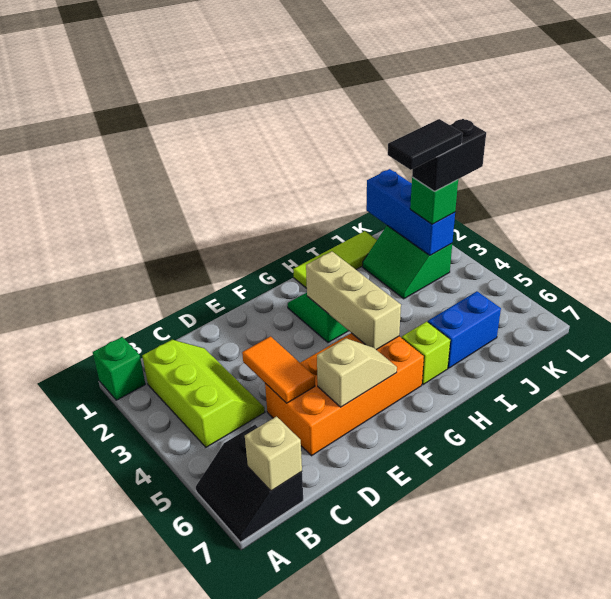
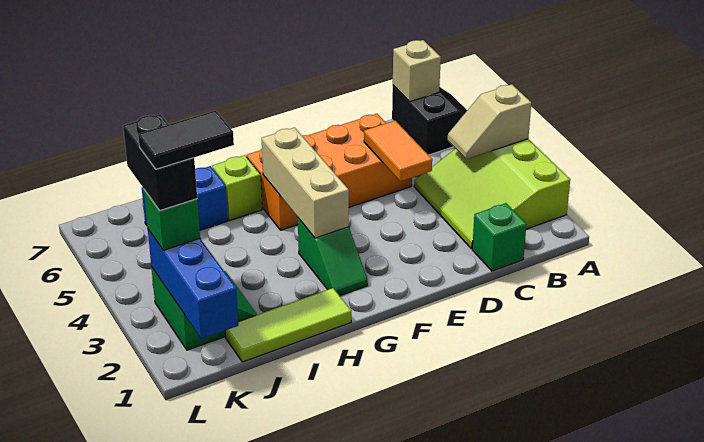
green 1x1 brick [93,337,145,400] -> green 1x1 brick moved to [472,203,526,271]
lime 2x3 slope [142,340,265,447] -> lime 3x3 slope [414,139,570,249]
tan 1x2 slope [317,338,397,407] -> tan 1x2 slope moved to [448,84,531,159]
black 1x2 brick [412,119,486,191] -> black 1x2 brick turned to [123,114,197,210]

